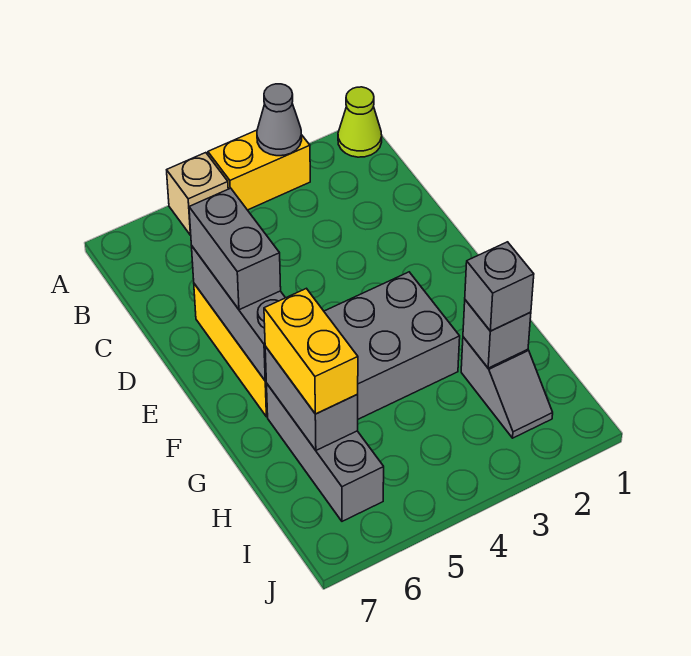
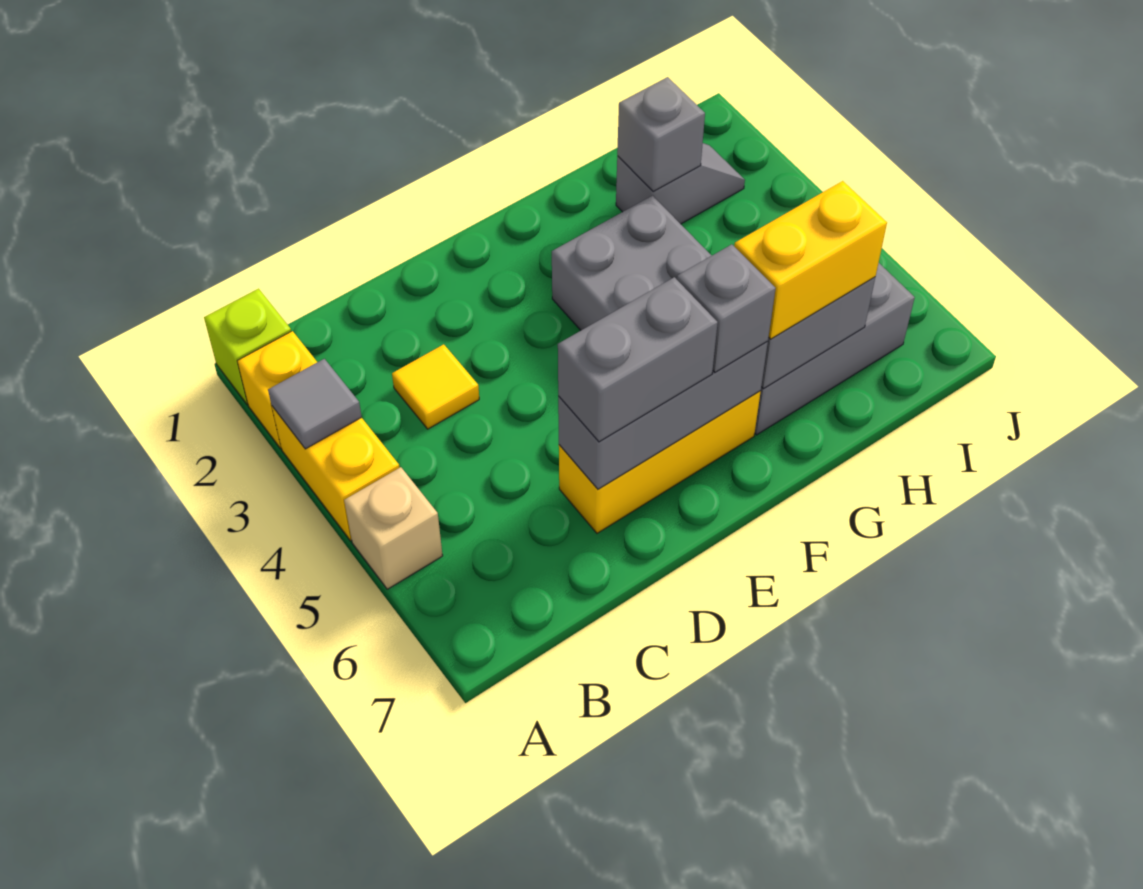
lime 1x1 cone [338,87,382,157] -> lime 1x1 brick [204,289,291,405]
none -> yellow 1x1 brick [237,331,317,448]
grey 1x1 cone [257,84,302,156] -> grey 1x1 tile [268,359,362,449]
none -> yellow 1x1 tile [392,344,479,429]
grey 1x1 brick [465,242,534,331] -> grey 1x1 brick moved to [677,244,776,372]

